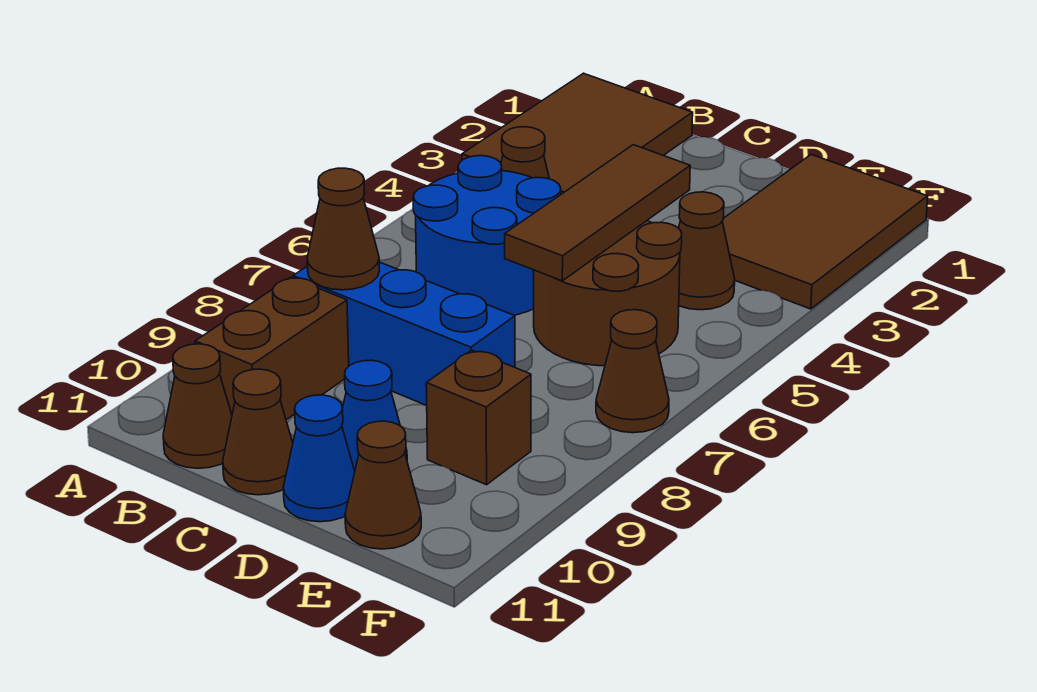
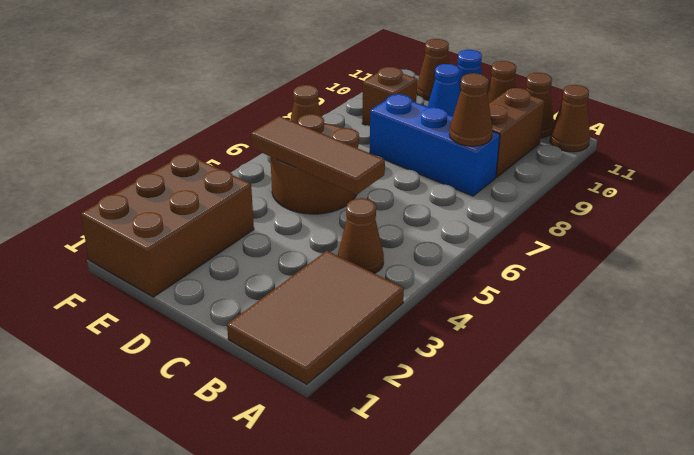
blue 2x2 round brick [413,156,561,315] -> none
brown 1x3 tile [505,145,690,281] -> brown 1x3 tile turned to [251,116,385,194]
brown 2x3 tile [722,155,928,309] -> brown 2x3 brick [81,153,254,297]
brown 1x1 cone [679,192,735,310] -> brown 1x1 cone moved to [550,85,590,152]

